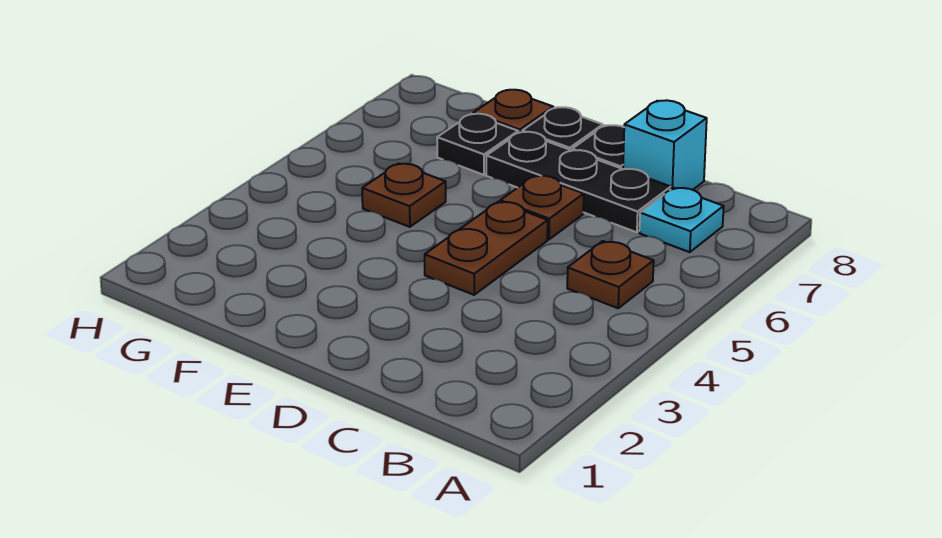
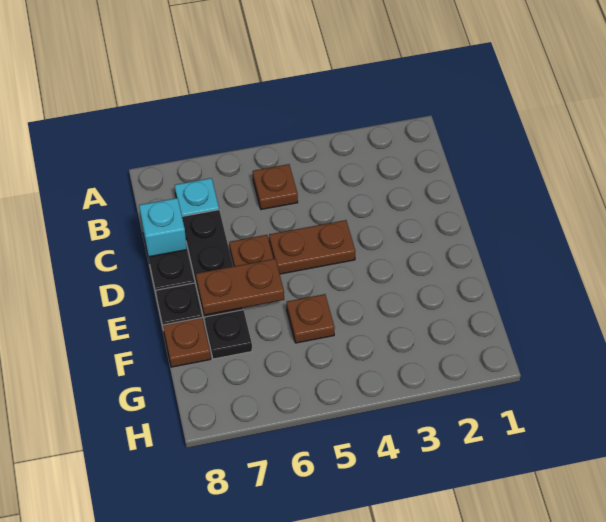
none -> brown 1x2 plate [196,259,284,315]

